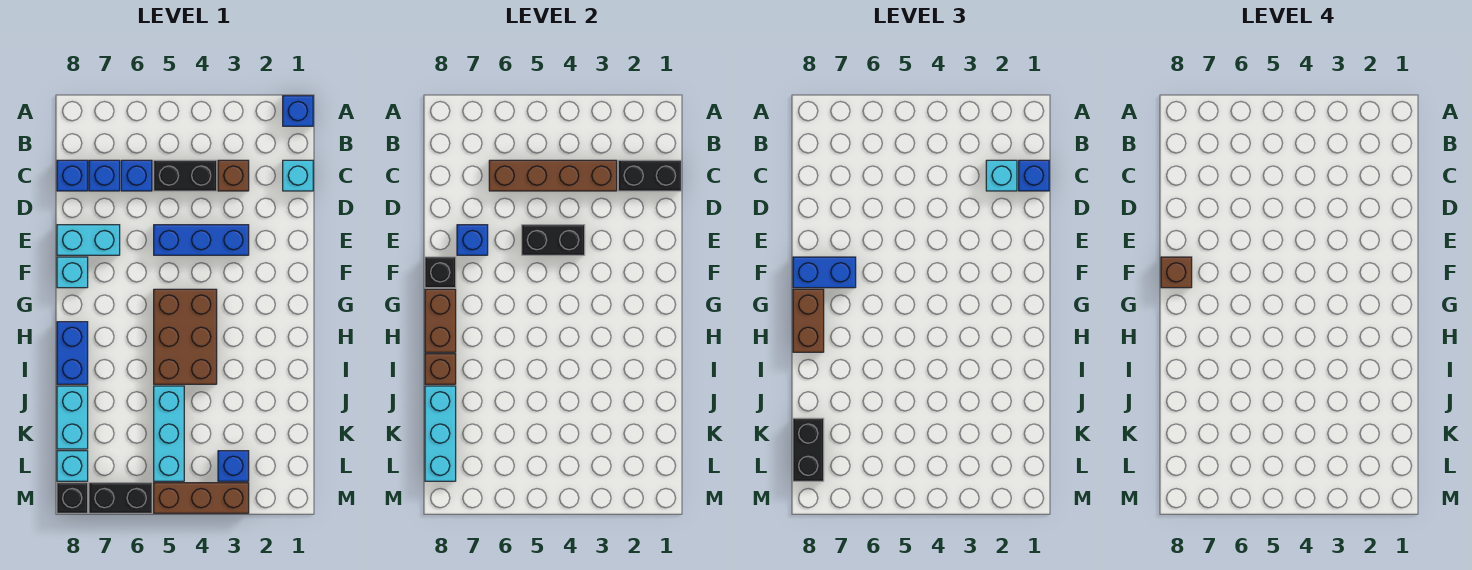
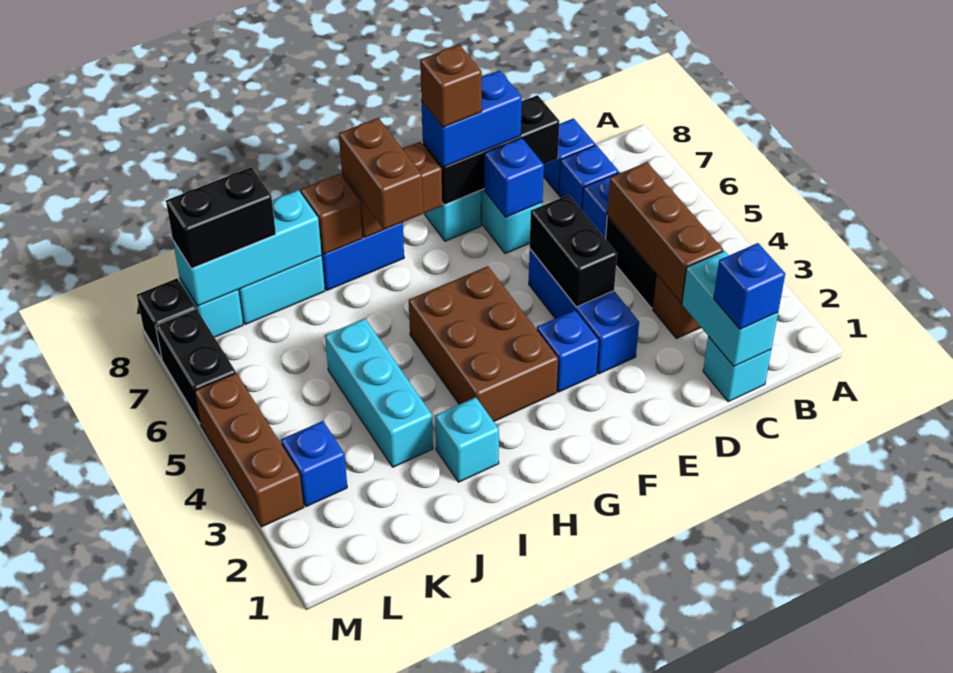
blue 1x1 brick [283,96,313,126] -> blue 1x1 brick moved to [537,310,599,392]
black 1x2 brick [618,160,681,191] -> cyan 1x2 brick [682,251,778,366]
cyan 1x1 brick [986,160,1017,191] -> cyan 1x1 brick moved to [435,397,499,482]
brown 1x4 brick [489,160,617,191] -> brown 1x3 brick [607,162,723,303]
blue 1x2 brick [793,257,856,288] -> blue 1x2 brick turned to [421,71,522,167]
black 1x1 brick [425,257,456,288] -> black 1x3 brick [423,95,559,205]
brown 2x3 brick [154,289,217,384] -> brown 2x3 brick turned to [409,266,558,422]
brown 1x2 brick [793,289,824,352] -> brown 1x2 brick turned to [339,118,423,230]
cyan 1x3 brick [154,386,184,481] -> cyan 1x3 brick turned to [325,318,433,467]

